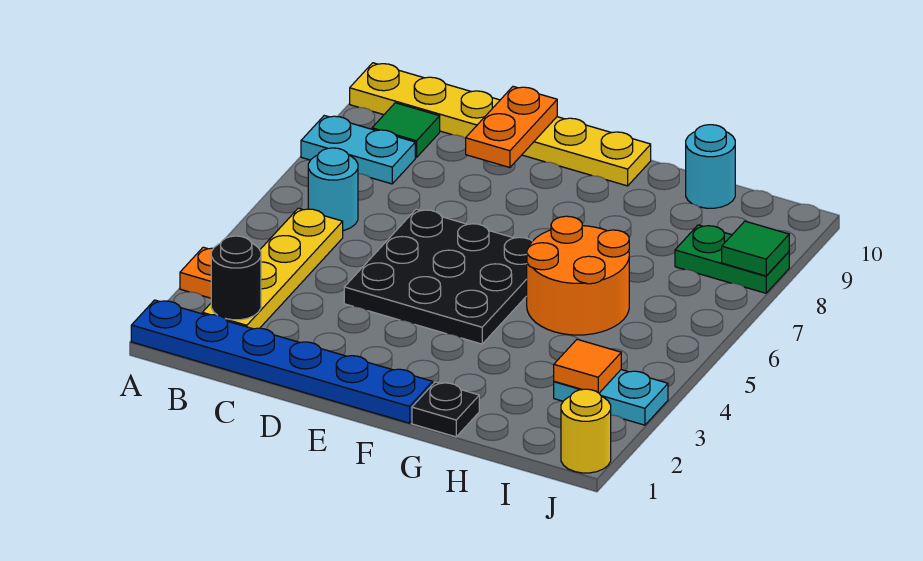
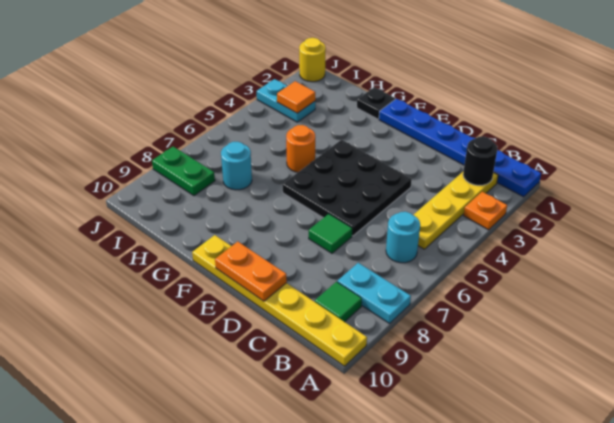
orange 1x2 plate [466,87,557,168] -> orange 1x2 plate turned to [215,242,287,301]
orange 2x2 round brick [527,216,629,335] -> orange 1x1 round brick [286,125,315,172]
cyan 1x1 round brick [686,125,735,208] -> cyan 1x1 round brick moved to [221,142,252,190]
green 1x1 tile [722,221,789,276] -> green 1x1 tile moved to [309,214,352,253]

